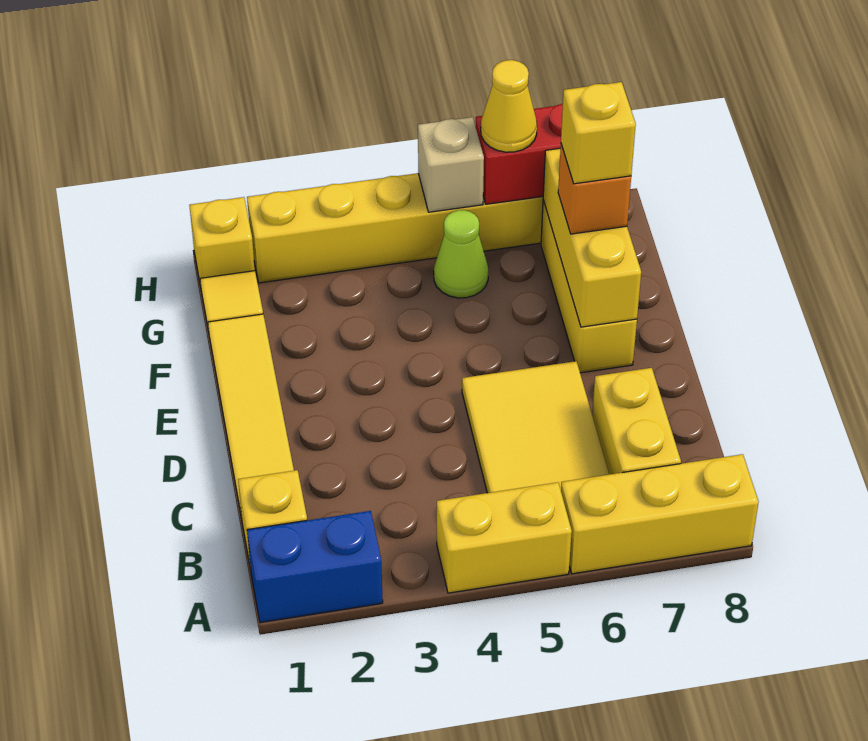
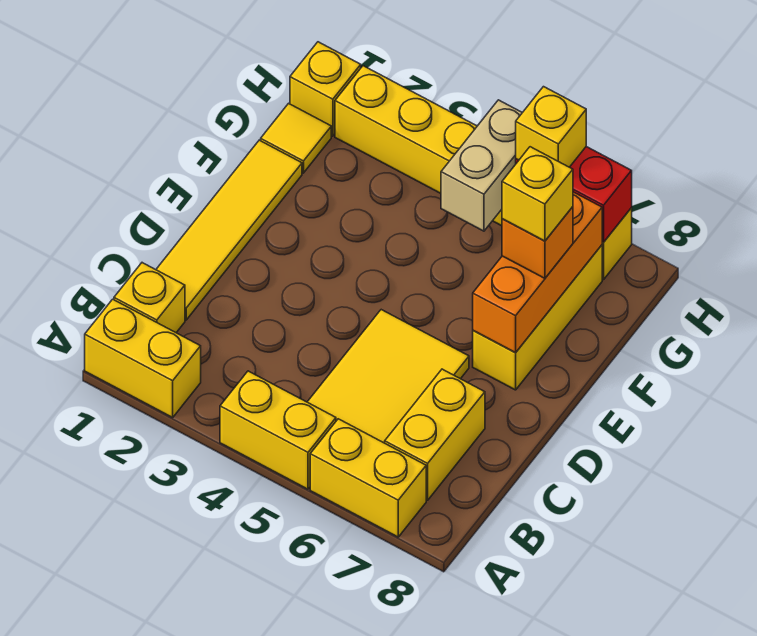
blue 1x2 brick [247,511,383,623] -> yellow 1x2 brick [85,299,201,418]
yellow 1x3 brick [561,454,759,574] -> yellow 1x2 brick [310,419,426,537]
yellow 1x3 brick [543,148,641,327] -> orange 1x3 brick [473,192,602,353]
lime 1x1 cone [434,210,488,298] -> none
tan 1x1 brick [418,117,484,212] -> tan 1x2 brick [441,100,522,231]
yellow 1x1 cone [481,60,537,152] -> yellow 1x1 brick [516,87,586,167]

